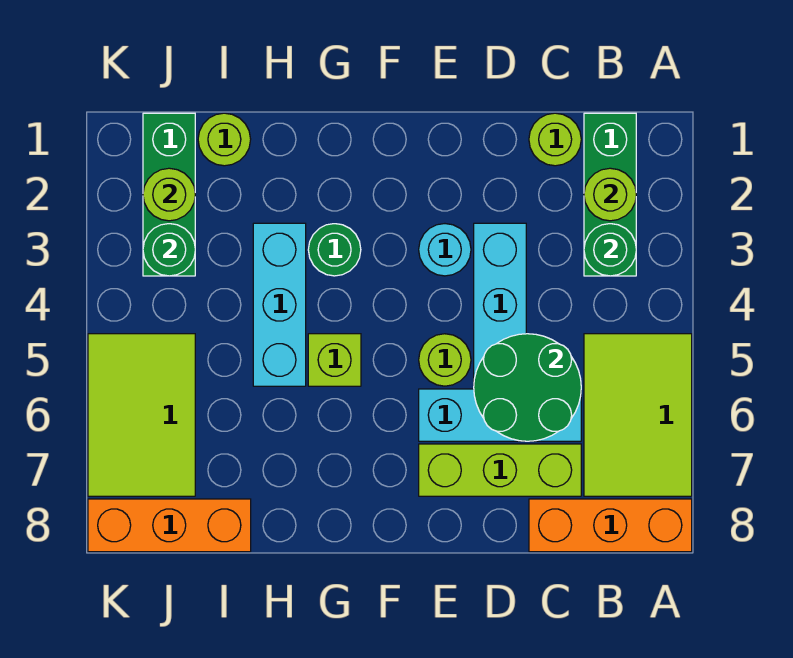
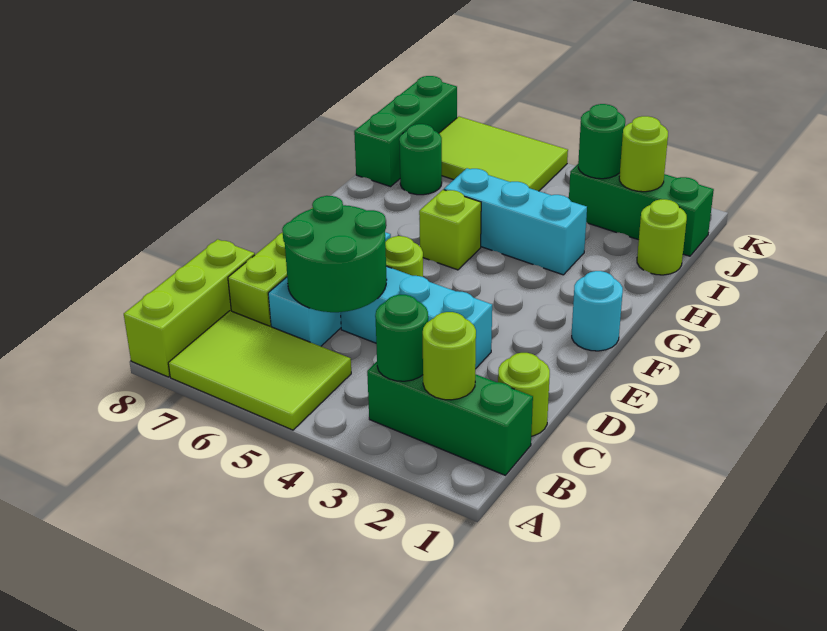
orange 1x3 brick [529,499,692,552] -> lime 1x3 brick [124,239,255,377]
cyan 1x1 round brick [419,224,471,276] -> cyan 1x1 round brick moved to [572,271,623,351]
green 1x1 round brick [308,224,361,276] -> green 1x1 round brick moved to [399,124,442,195]
orange 1x3 brick [88,499,251,552] -> green 1x3 brick [354,76,457,187]

